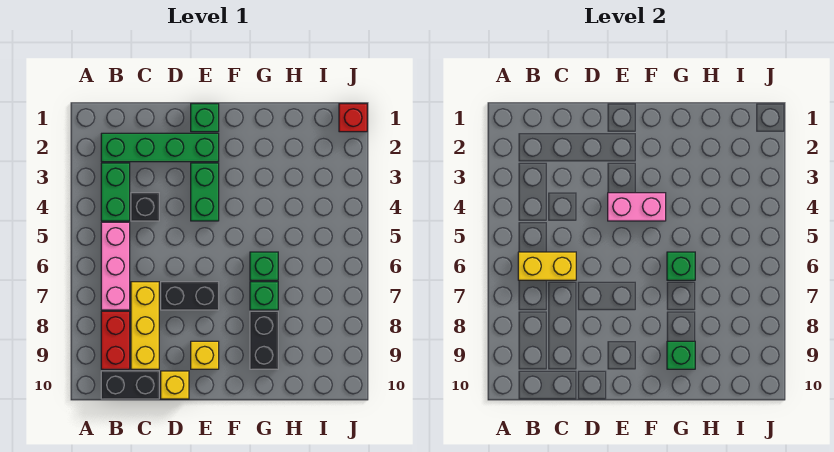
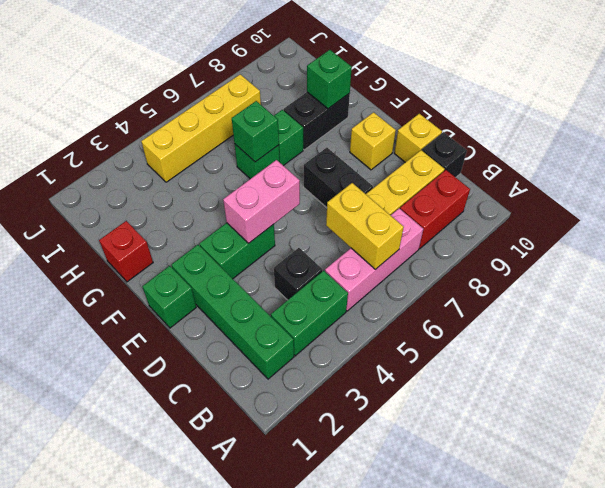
black 1x2 brick [101,371,159,399] -> black 1x1 brick [422,132,467,177]
pink 1x2 brick [608,193,666,221] -> pink 1x2 brick turned to [223,160,300,243]
none -> yellow 1x4 brick [141,74,261,182]
red 1x1 brick [339,104,367,132] -> red 1x1 brick moved to [99,221,153,282]

